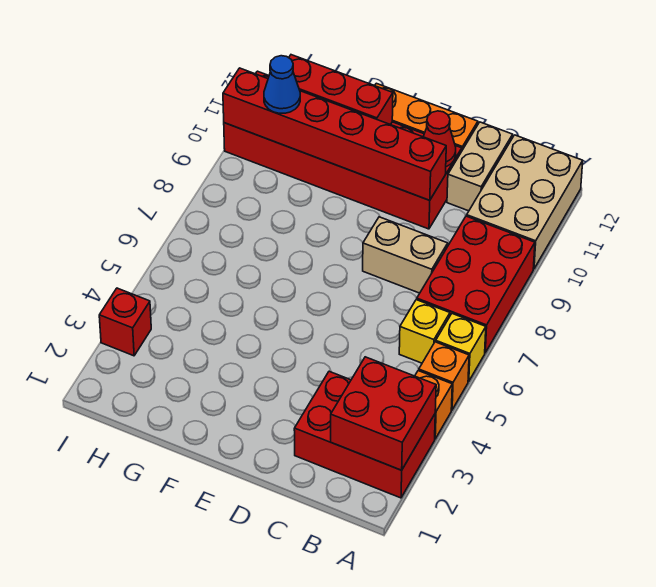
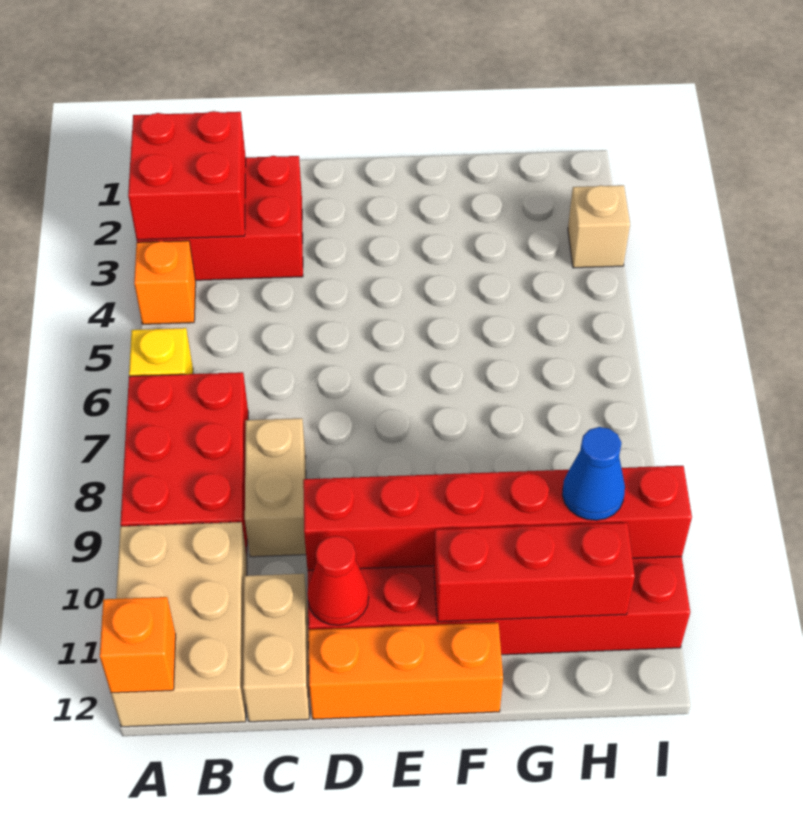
orange 1x1 brick [419,342,469,410] -> orange 1x1 brick moved to [100,597,176,693]
yellow 1x1 brick [399,300,450,363] -> none
tan 1x2 brick [363,217,448,293] -> tan 1x2 brick turned to [245,418,306,557]
red 1x1 brick [99,288,151,356] -> tan 1x1 brick [568,185,630,268]

